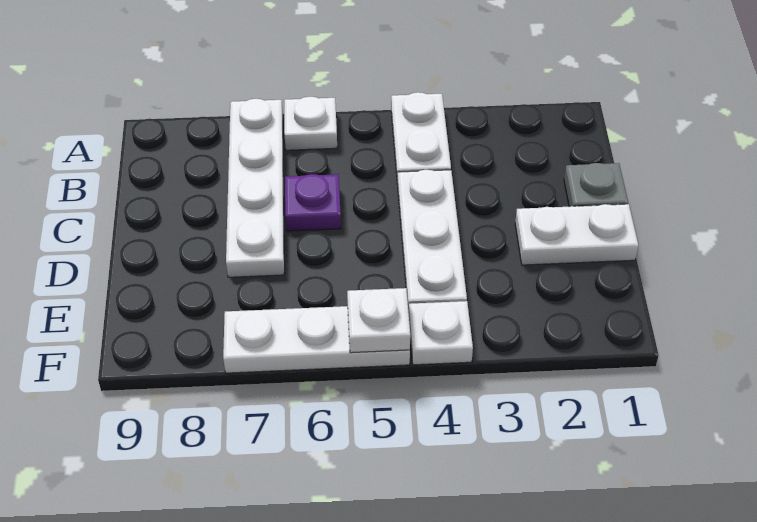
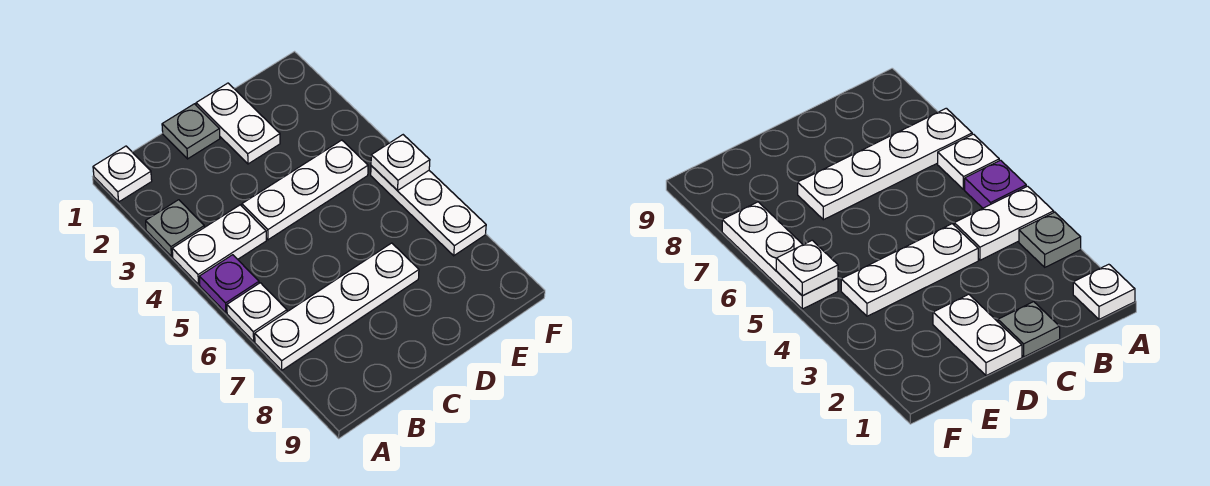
none -> grey 1x1 plate [146,200,204,257]
purple 1x1 plate [285,174,341,231] -> purple 1x1 plate moved to [199,255,259,313]
white 1x1 plate [409,301,473,365] -> white 1x1 plate moved to [93,146,152,202]

